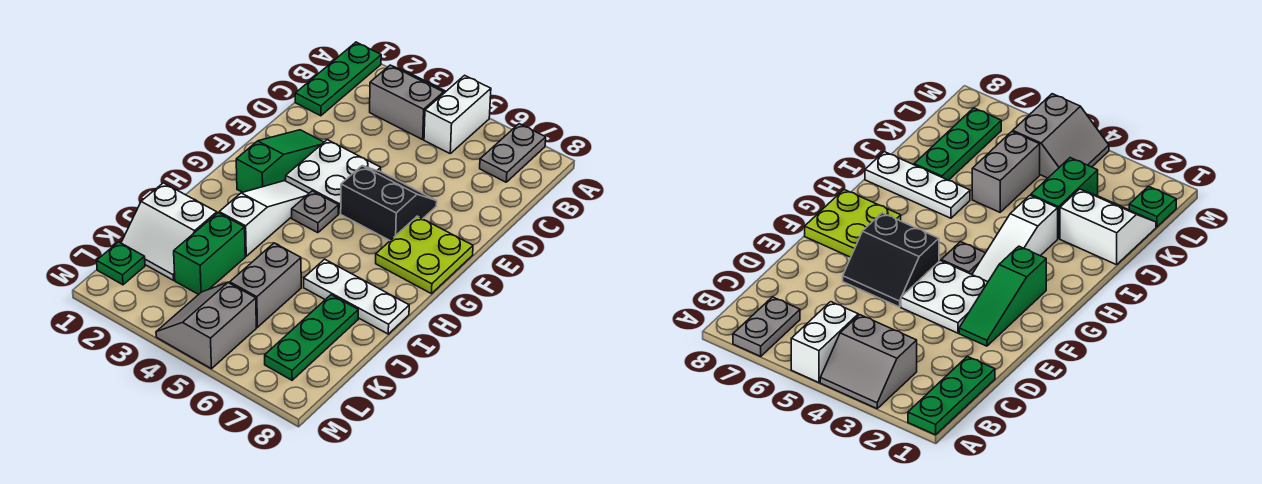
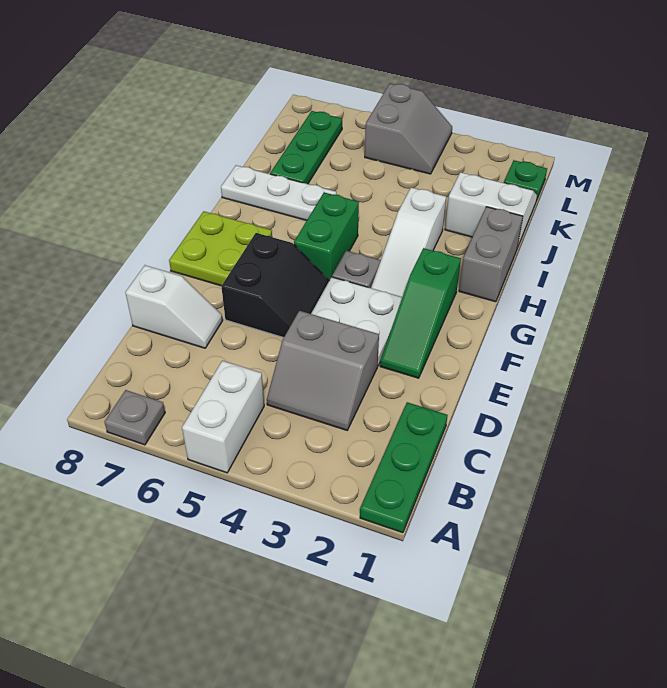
grey 2x2 slope [370,65,446,140] -> grey 2x2 slope moved to [267,311,379,430]
grey 1x2 plate [480,124,546,182] -> grey 1x1 plate [104,390,165,445]
none -> white 1x2 slope [125,265,223,348]
black 2x2 slope [341,166,437,240] -> black 2x2 slope turned to [221,233,329,338]
green 1x2 brick [174,213,245,295] -> green 1x2 brick moved to [294,192,359,280]
grey 1x2 brick [230,243,301,327] -> grey 1x2 brick moved to [459,207,523,302]

